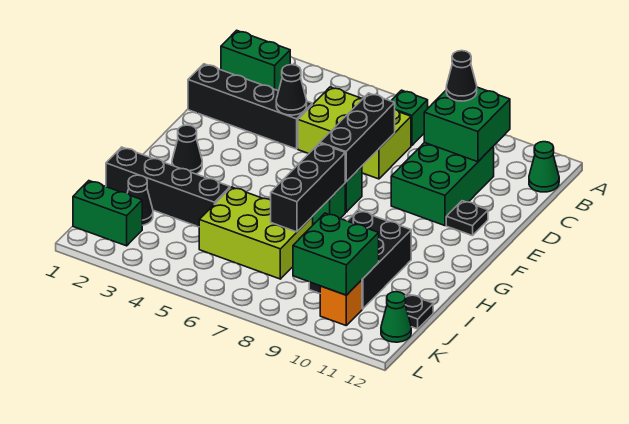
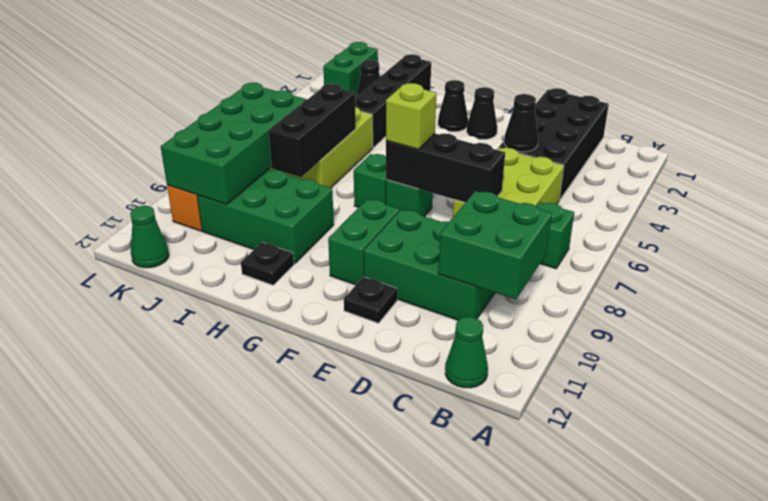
green 1x2 brick [221,30,290,91] -> green 1x2 brick moved to [328,199,399,285]
black 1x1 cone [446,51,477,101] -> black 1x1 cone moved to [467,87,497,139]
black 1x4 brick [188,64,312,149] -> black 2x4 brick [499,88,609,200]
none -> lime 1x1 brick [386,83,436,149]
black 1x3 brick [271,143,345,232] -> black 1x3 brick turned to [269,84,356,177]
black 2x3 brick [309,210,411,309] -> green 2x3 brick [197,169,334,264]
green 2x2 brick [293,213,379,295] -> green 2x4 brick [161,83,306,204]
black 1x1 plate [405,294,433,329] -> black 1x1 plate moved to [241,242,294,285]

